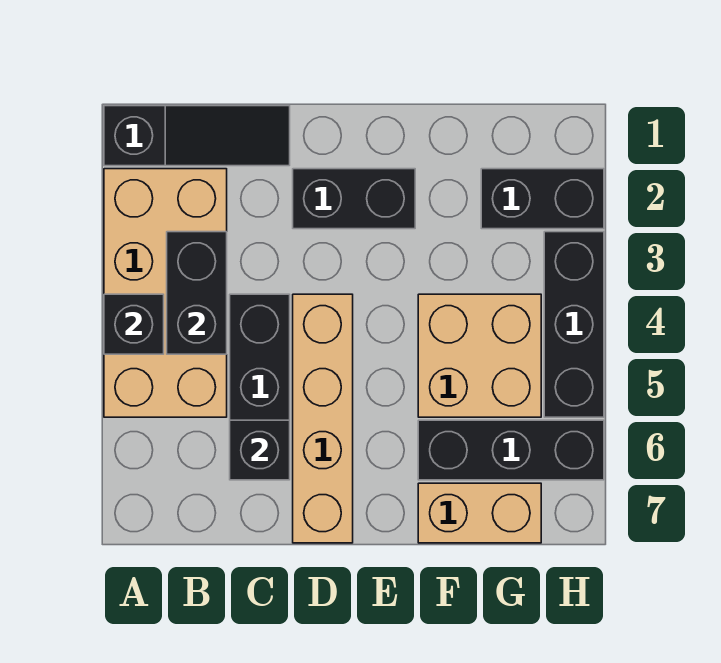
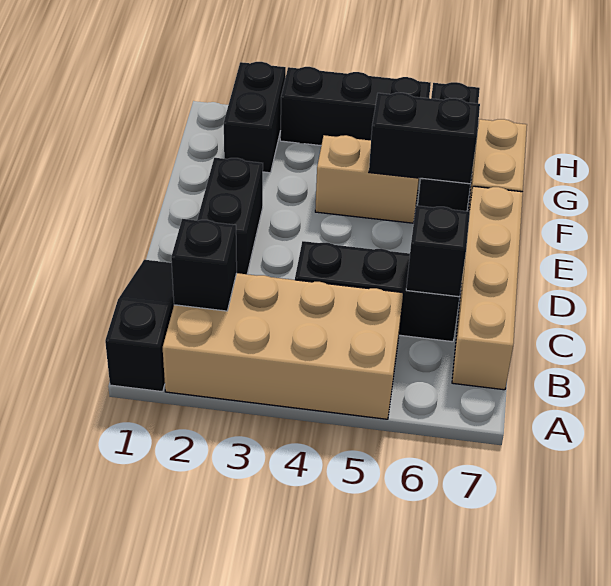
black 1x1 brick [104,294,164,354] -> black 1x1 brick moved to [171,219,237,311]
black 1x2 brick [167,232,227,354] -> black 1x2 brick moved to [369,93,480,184]
tan 1x4 brick [293,294,353,543] -> tan 1x4 brick turned to [452,186,523,390]
tan 2x2 brick [418,294,541,417] -> tan 1x2 brick [315,135,419,223]

